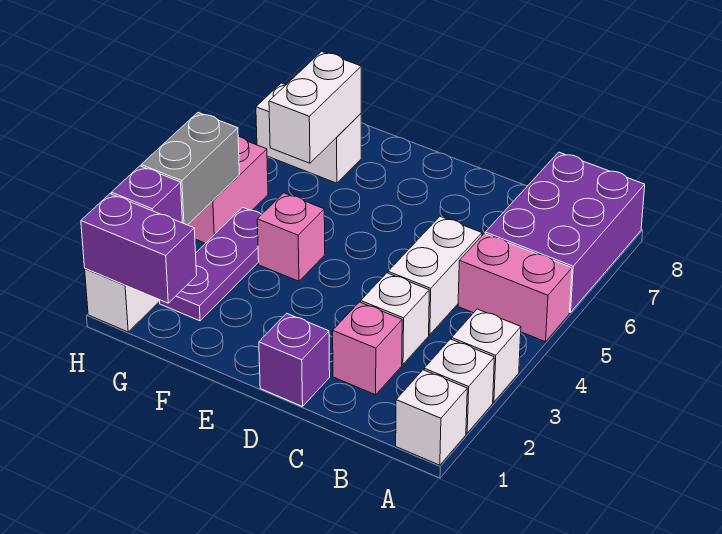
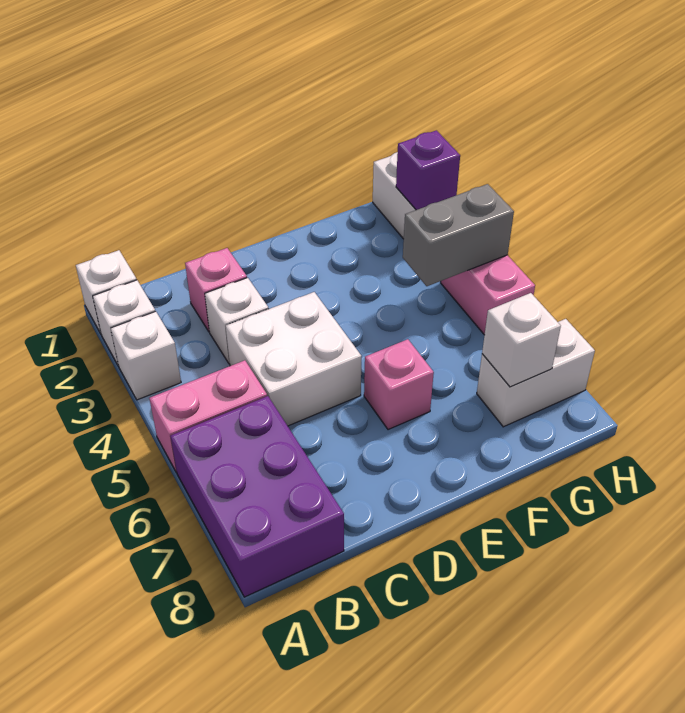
white 1x2 brick [388,216,482,335] -> white 2x2 brick [226,292,362,426]
purple 1x1 brick [259,313,330,407] -> none
pink 1x1 brick [257,193,325,281] -> pink 1x1 brick moved to [364,339,434,430]
purple 1x2 brick [81,194,197,303] -> none
purple 1x3 plate [160,207,262,321] -> none
white 1x2 brick [269,51,361,163] -> white 1x1 brick [482,293,561,387]
grey 1x2 brick [141,113,239,225] -> grey 1x2 brick turned to [403,184,514,286]

